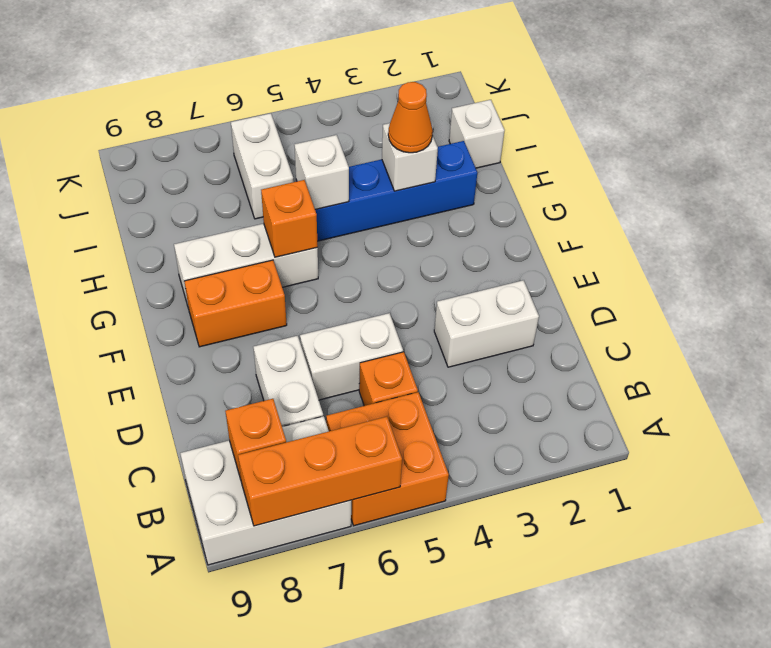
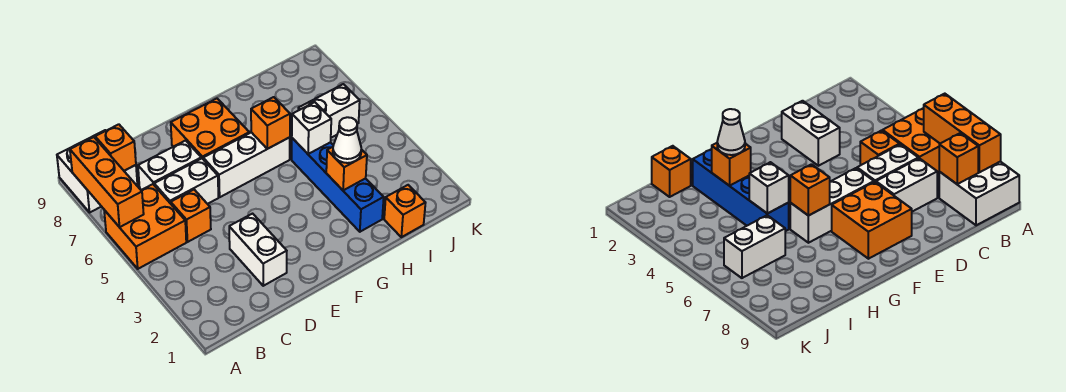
white 2x3 brick [180,416,351,565] -> white 2x2 brick [57,130,137,212]
white 1x2 brick [300,313,403,400] -> white 1x2 brick turned to [154,158,218,204]
orange 1x2 brick [184,260,287,347] -> orange 2x2 brick [171,99,249,159]
white 1x3 brick [174,224,318,306] -> white 1x3 brick turned to [203,132,290,197]
white 1x1 brick [382,123,438,191] -> orange 1x1 brick [326,147,367,190]
orange 1x1 cone [388,82,433,153] -> white 1x1 cone [333,117,361,163]
white 1x1 brick [449,100,505,168] -> orange 1x1 brick [384,185,425,237]

